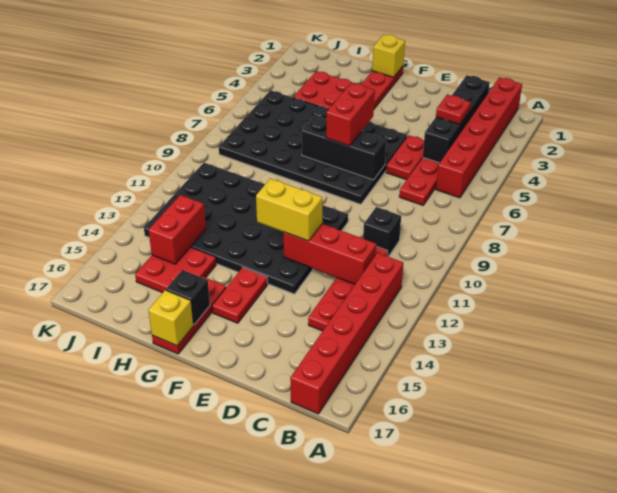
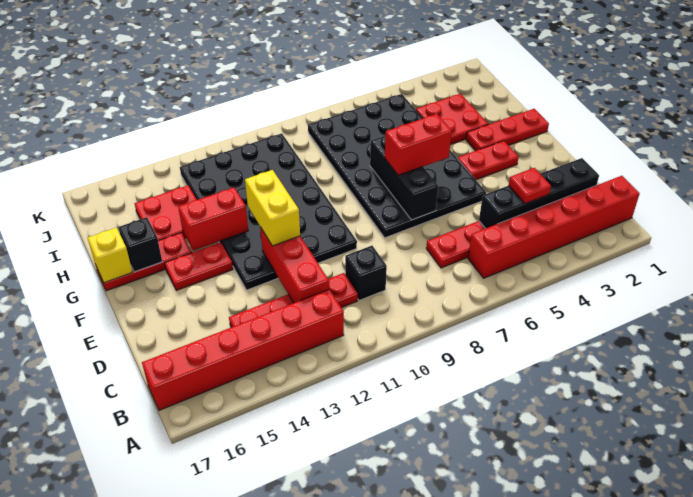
red 1x2 plate [386,135,424,180] -> red 1x2 plate moved to [458,141,519,180]
yellow 1x1 brick [372,34,405,77] -> none
red 1x2 brick [148,195,206,264] -> red 1x2 brick moved to [178,188,248,251]

